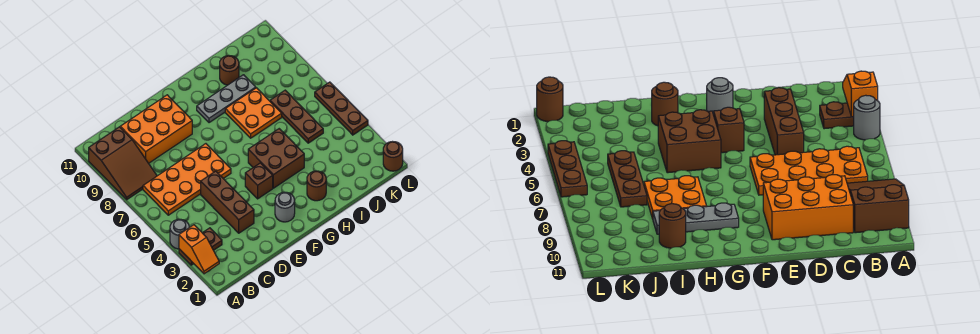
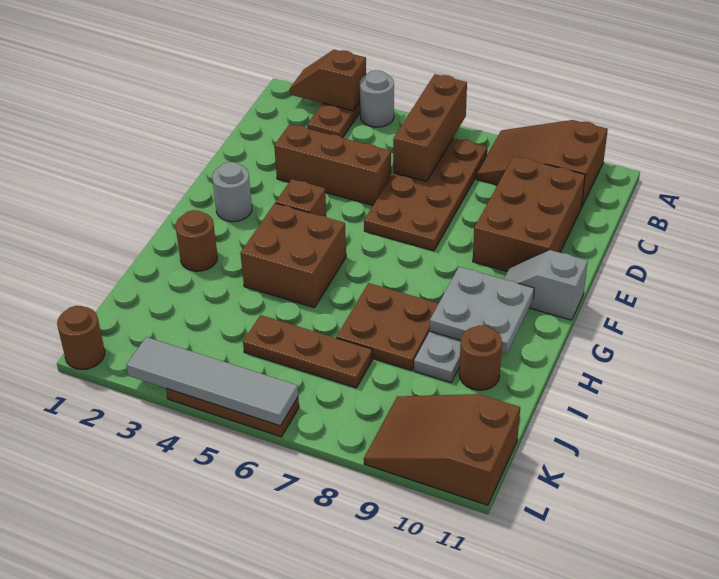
orange 1x2 slope [179,225,219,274] -> brown 1x2 slope [290,50,366,111]
none -> brown 1x3 brick [393,74,467,181]
orange 2x4 plate [143,144,231,215] -> brown 2x4 plate [364,138,487,251]
orange 2x3 brick [120,95,192,163] -> brown 2x3 brick [473,156,585,271]
none -> grey 1x2 slope [504,250,588,320]
none -> grey 2x2 plate [430,267,534,354]
orange 2x2 plate [225,88,282,138] -> brown 2x2 plate [336,283,439,370]
none -> brown 2x3 slope [364,394,520,505]
none -> grey 1x4 tile [126,337,298,426]

